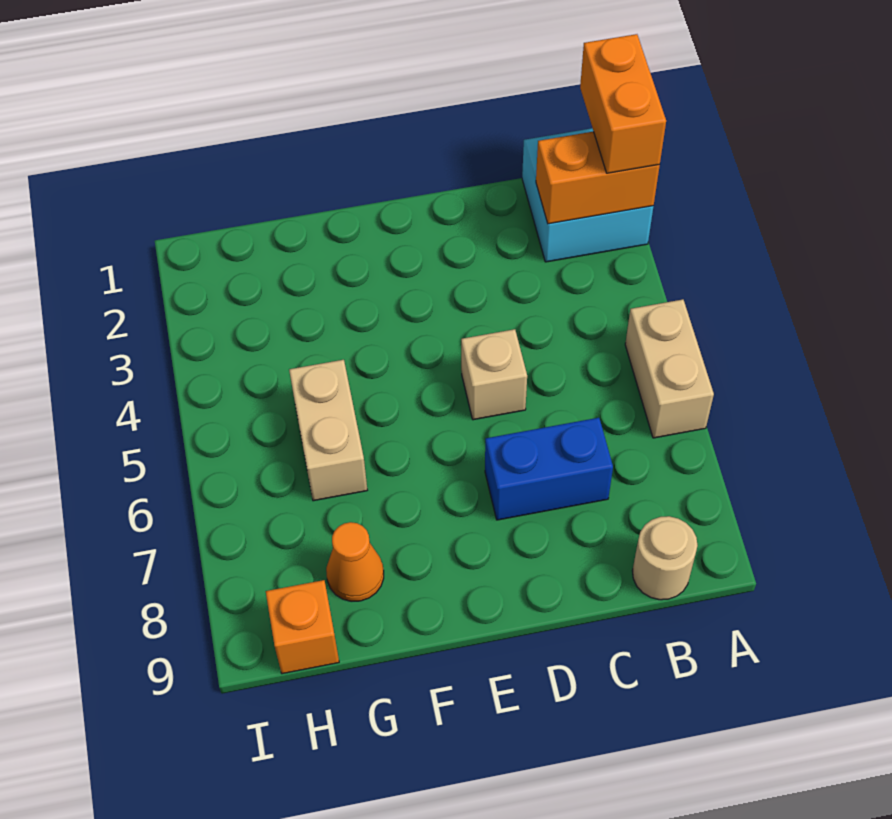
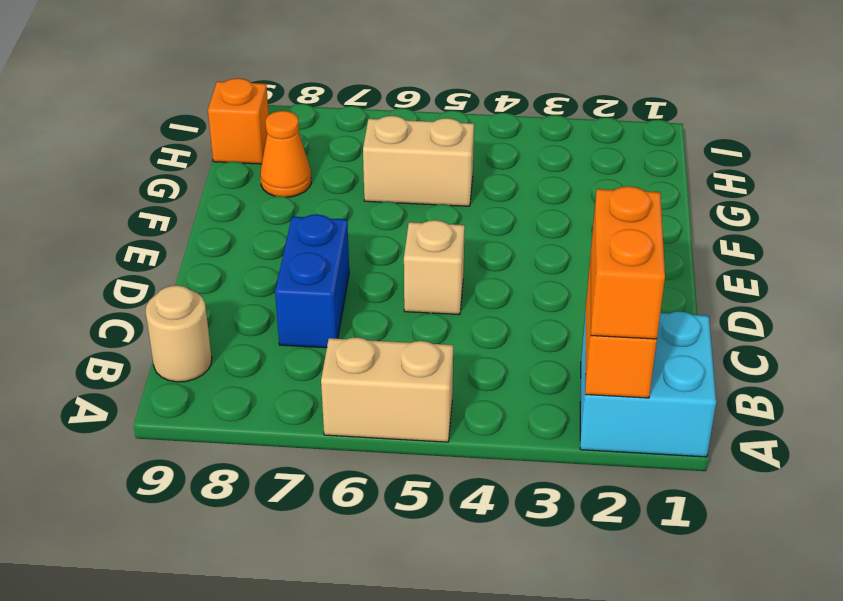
orange 1x2 brick [580,34,666,173] -> orange 1x2 brick turned to [591,186,665,339]

